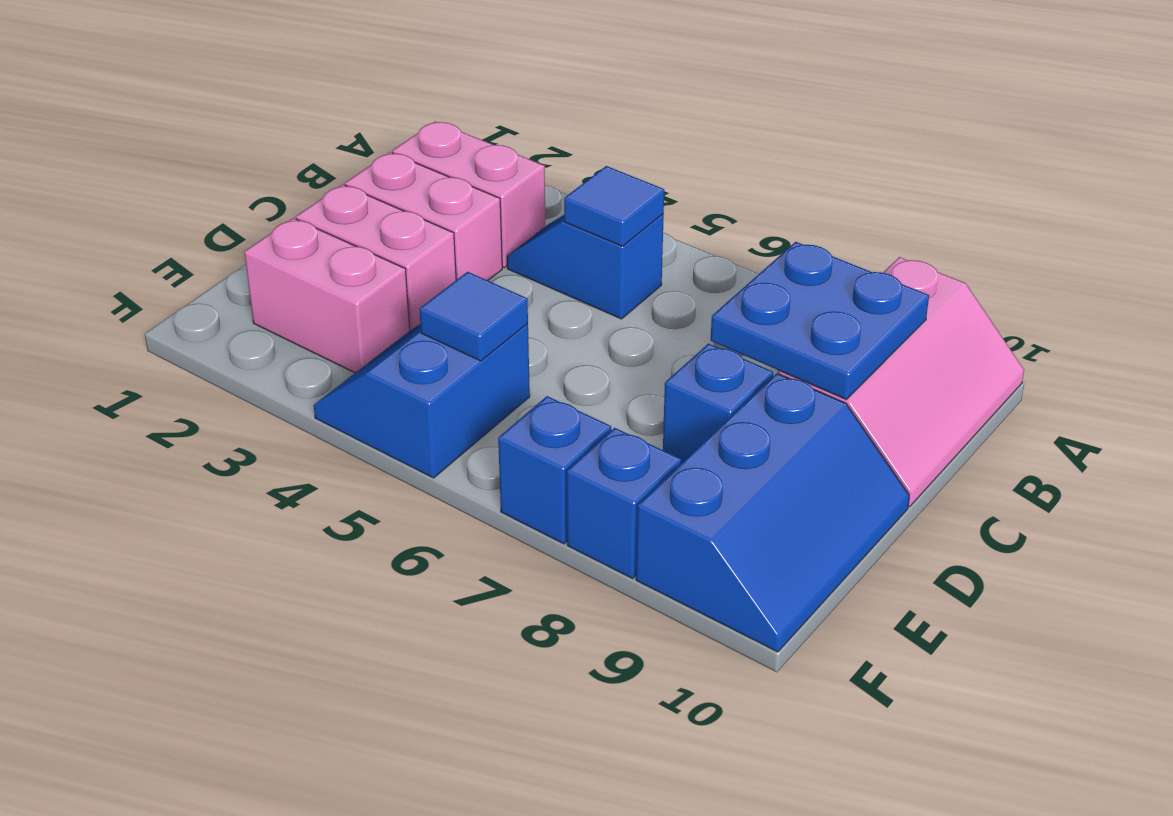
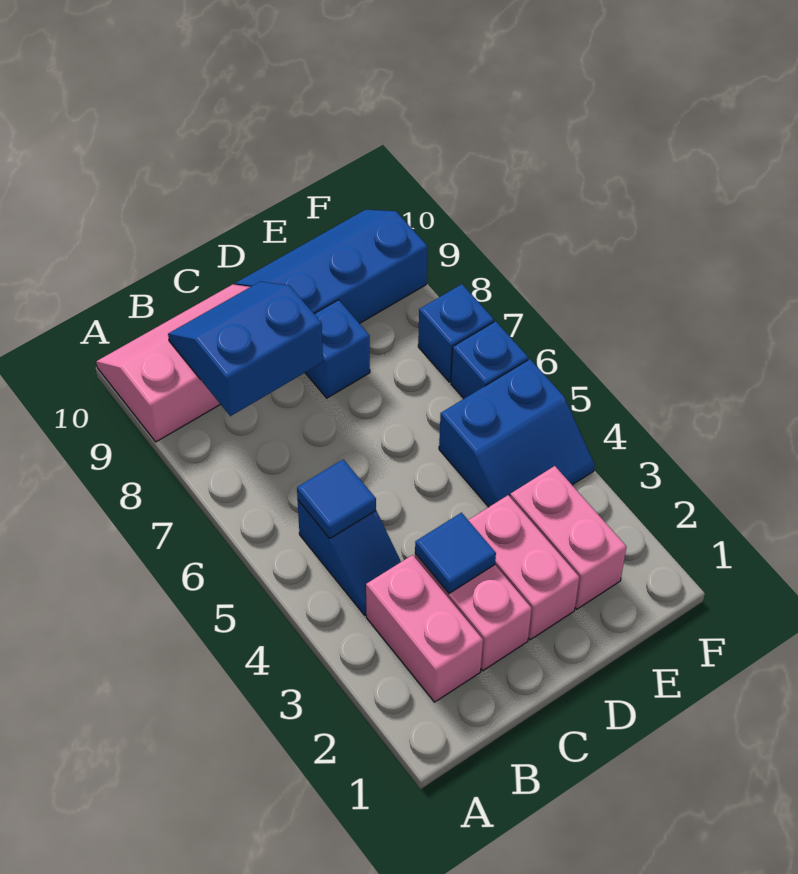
blue 2x2 plate [711,242,929,399] -> blue 2x2 slope [168,281,323,416]
blue 1x1 tile [419,272,528,361] -> blue 1x1 tile moved to [415,513,496,593]
blue 1x1 brick [567,428,681,578] -> blue 1x1 brick moved to [451,321,528,399]

